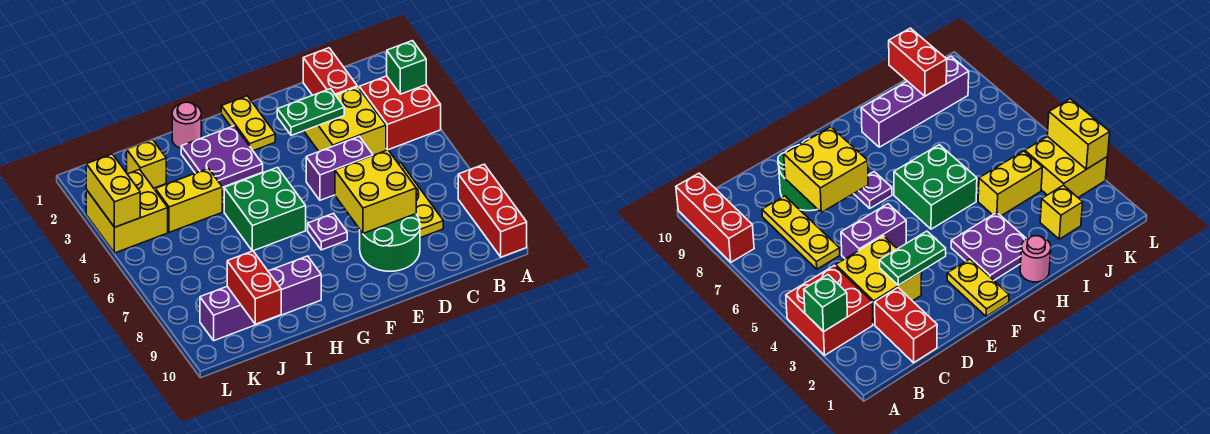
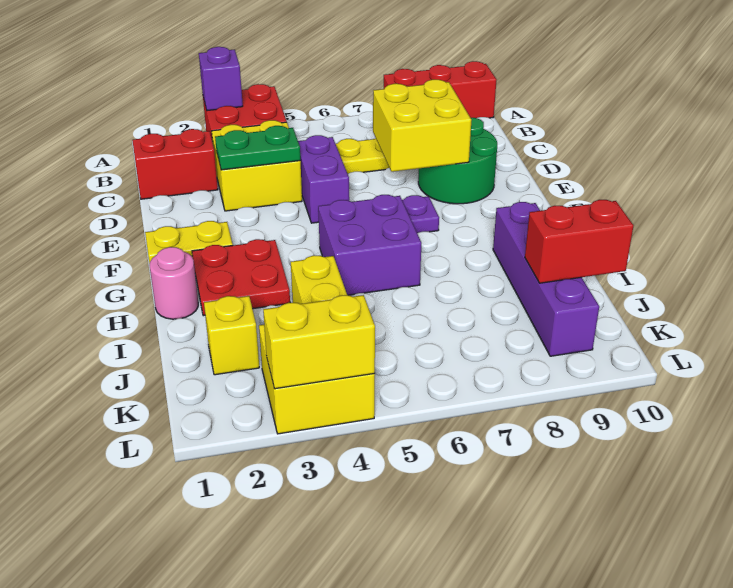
green 1x1 brick [387,41,426,94] -> purple 1x1 brick [199,47,243,111]
green 1x2 plate [277,89,344,136] -> green 1x2 plate turned to [215,126,300,170]
purple 2x2 plate [181,126,263,187] -> red 2x2 plate [192,239,290,316]
green 2x2 brick [224,167,306,251] -> purple 2x2 brick [318,195,421,295]

